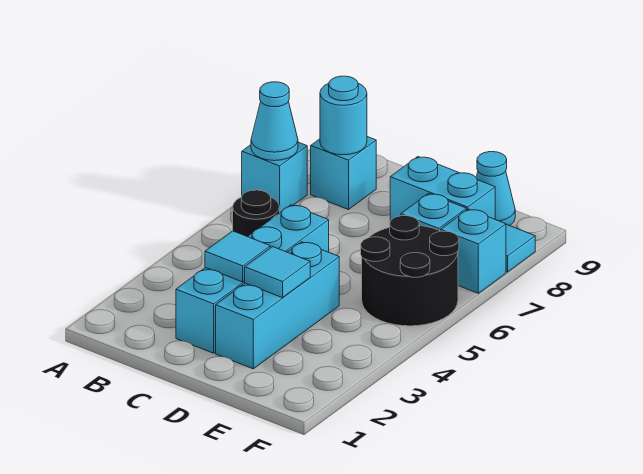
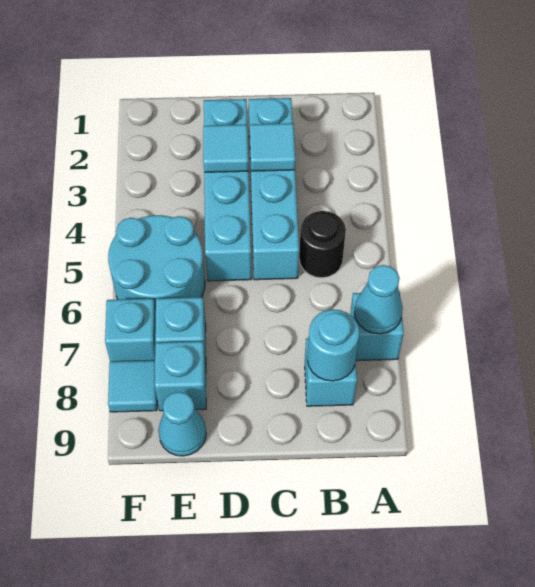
cyan 1x3 brick [216,242,339,369] -> cyan 1x4 brick [204,99,252,281]
cyan 1x2 brick [390,157,495,221] -> cyan 1x1 brick [155,341,206,411]
black 2x2 round brick [361,216,459,326] -> cyan 2x2 round brick [108,215,205,310]

